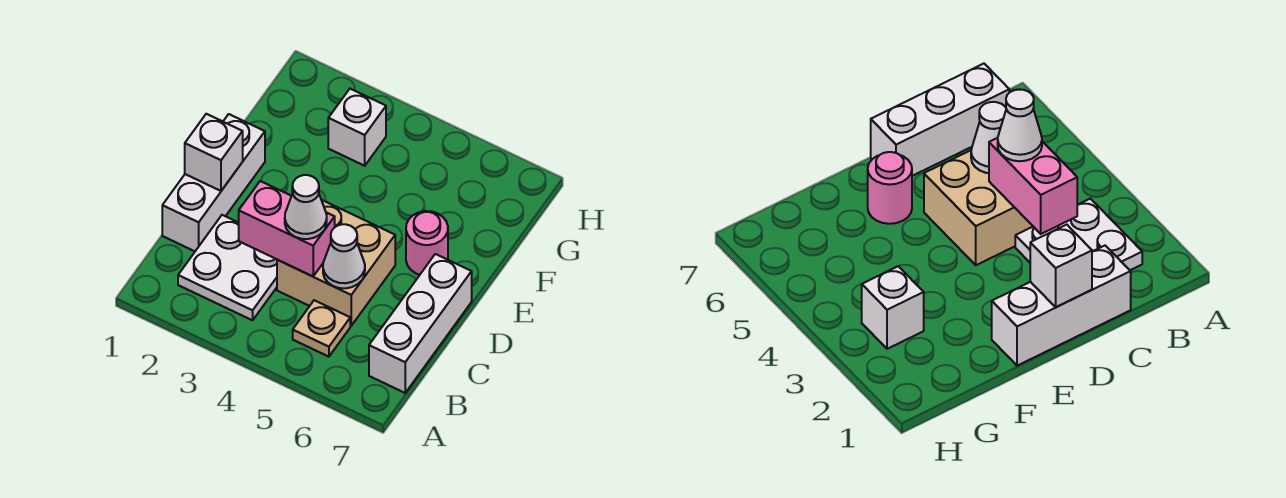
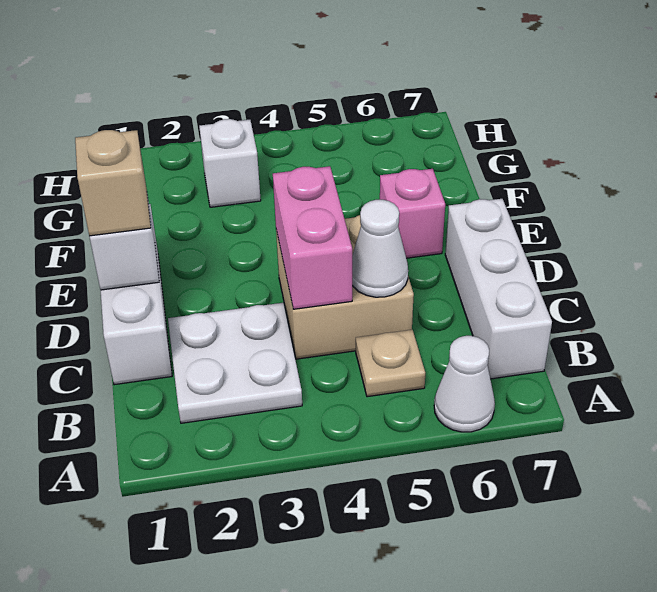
pink 1x2 brick [239,181,335,276] -> pink 1x2 brick turned to [273,166,352,309]
white 1x1 cone [285,175,327,239] -> white 1x1 cone moved to [434,336,495,432]
none -> tan 1x1 brick [75,130,151,236]
pink 1x1 round brick [406,211,448,275] -> pink 1x1 brick [380,169,445,258]

